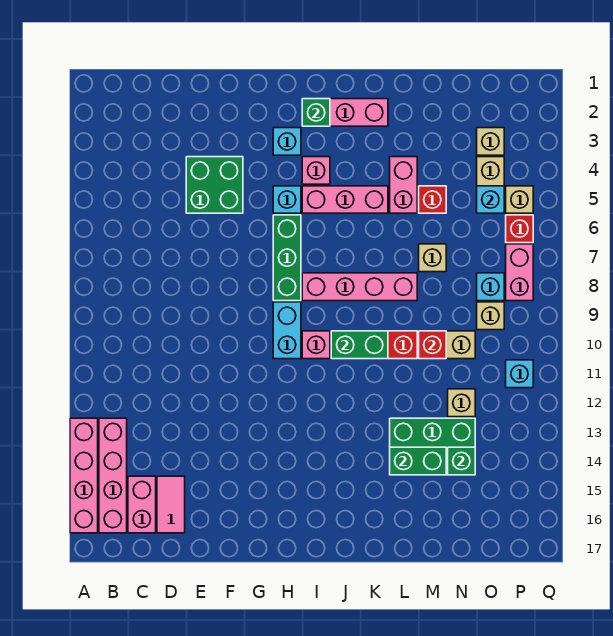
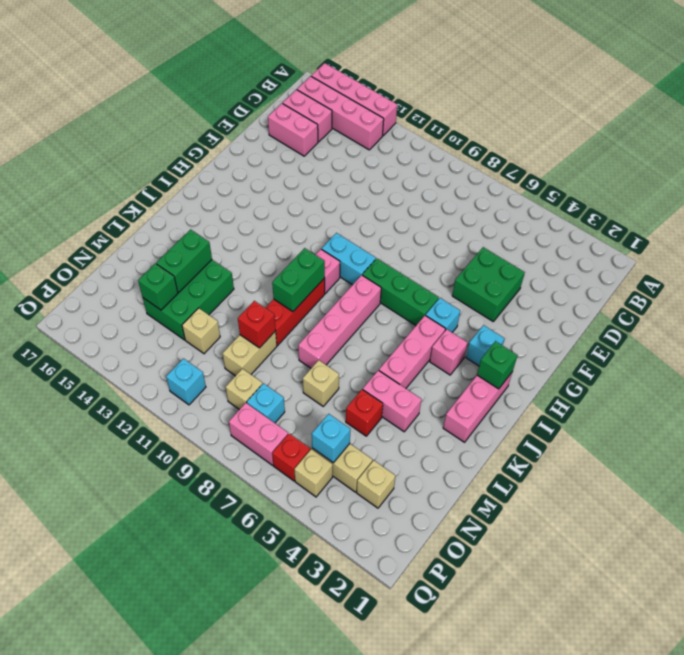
pink 1x2 tile [157,476,185,533] -> pink 1x2 brick [268,103,318,156]

